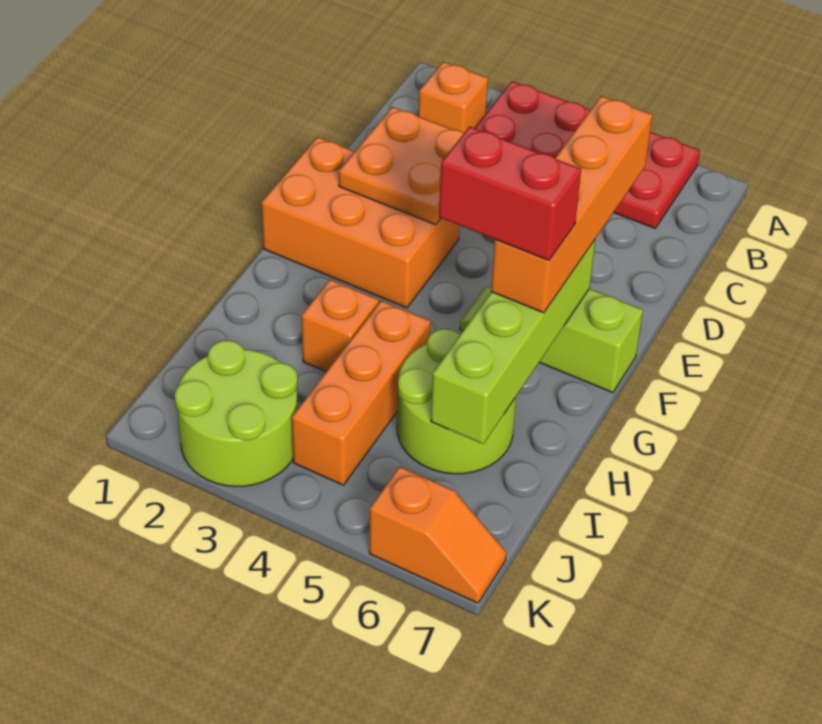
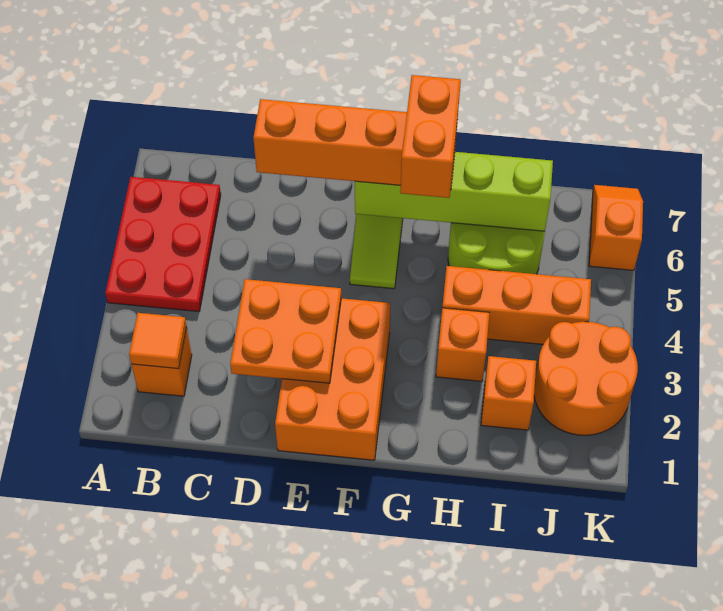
red 2x4 plate [475,81,700,228] -> red 2x3 plate [105,177,221,312]
none -> orange 1x1 tile [129,313,187,369]
red 1x2 brick [439,127,581,260] -> orange 1x2 brick [400,75,461,198]
none -> orange 1x1 brick [481,356,536,430]
lime 2x2 round brick [175,340,298,487] -> orange 2x2 round brick [534,322,638,435]

